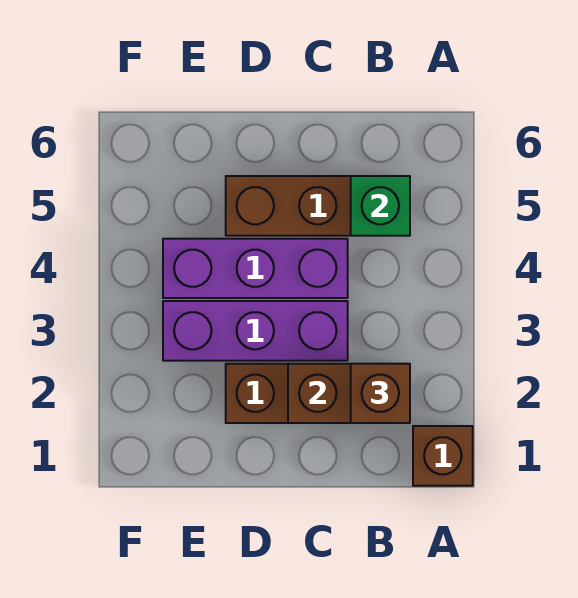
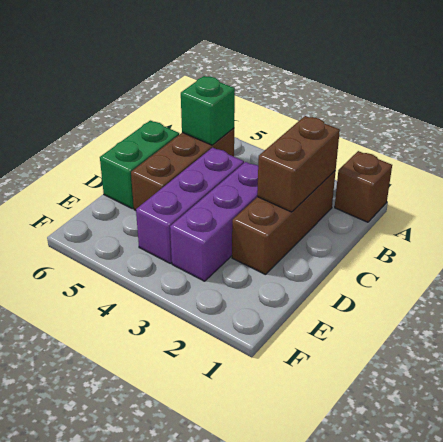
brown 1x1 brick [351,364,410,423] -> none
none -> green 1x2 brick [100,120,179,209]

